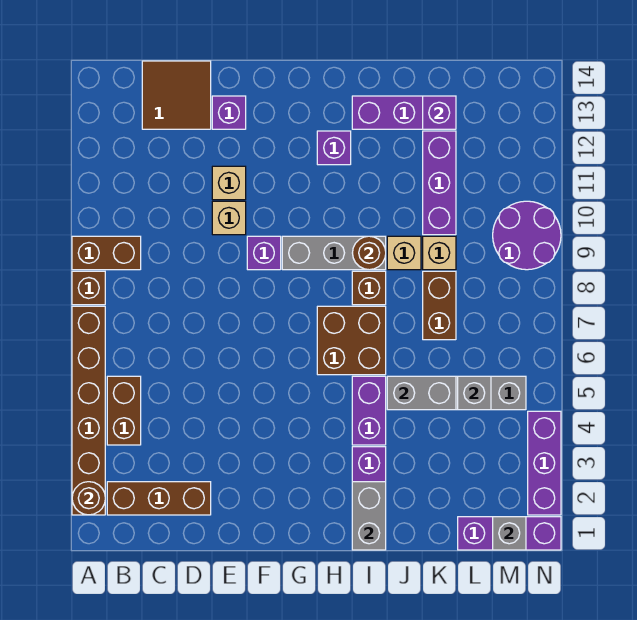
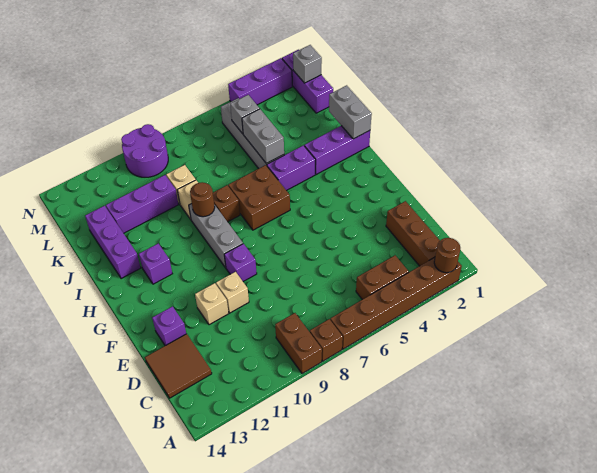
grey 1x2 brick [352,482,386,550] -> grey 1x2 brick turned to [329,85,372,139]
brown 1x2 brick [423,271,456,340] -> none
purple 1x1 brick [423,96,456,129] -> none

